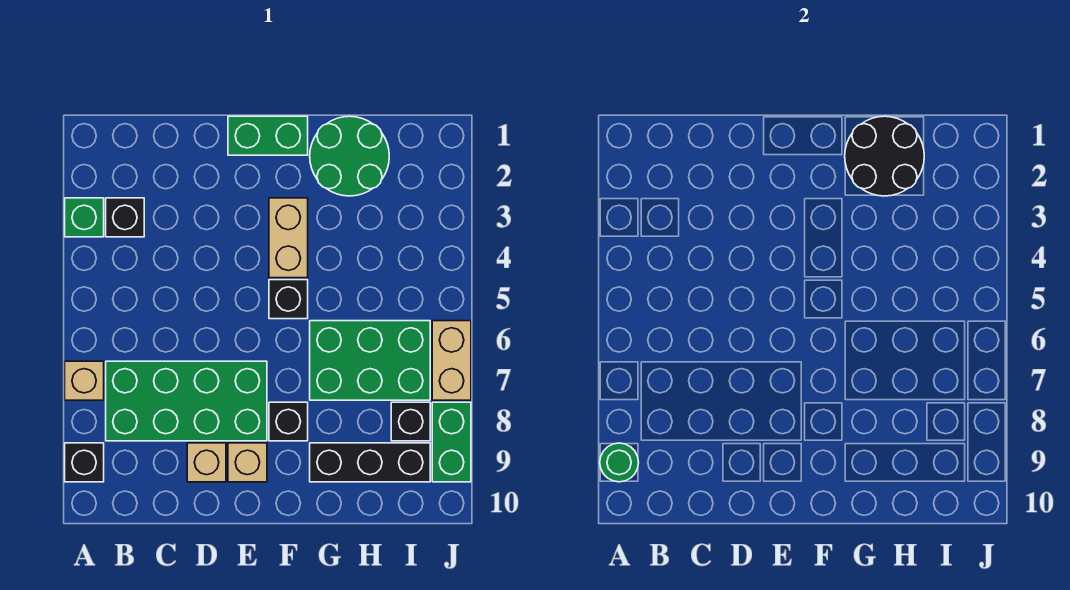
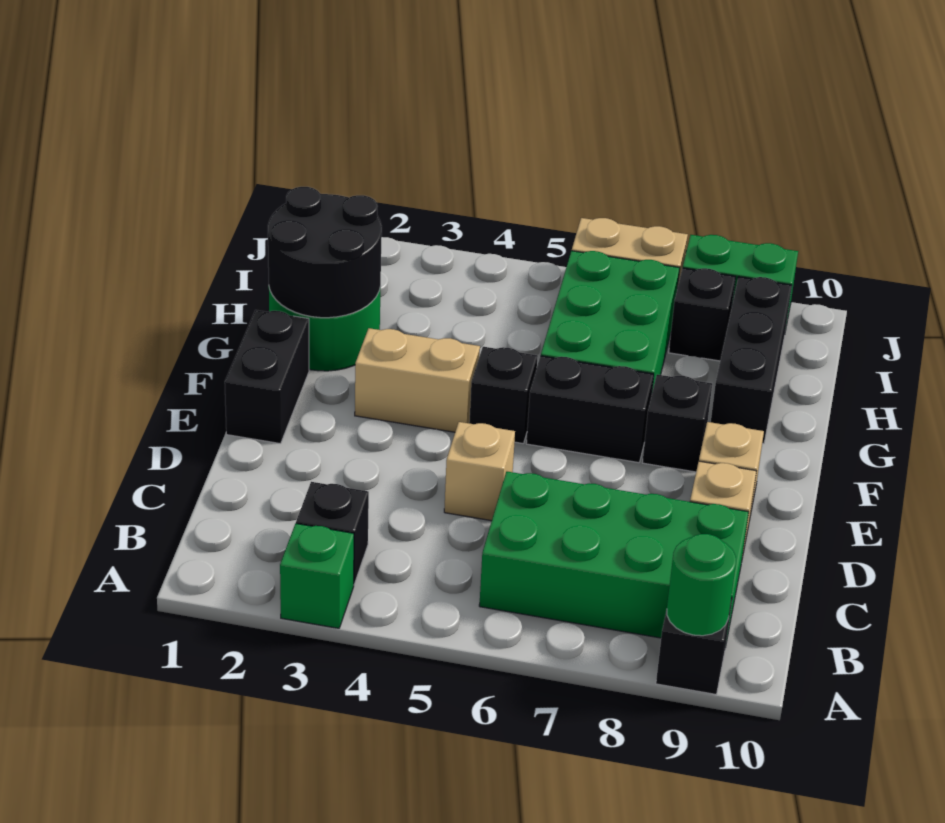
tan 1x1 brick [65,361,104,400] -> tan 1x1 brick moved to [444,422,515,521]
green 2x4 brick [106,361,267,441] -> green 2x4 brick turned to [479,472,749,642]
green 1x2 brick [228,116,308,155] -> black 1x2 brick [225,310,309,444]
none -> black 1x2 brick [526,356,654,463]

